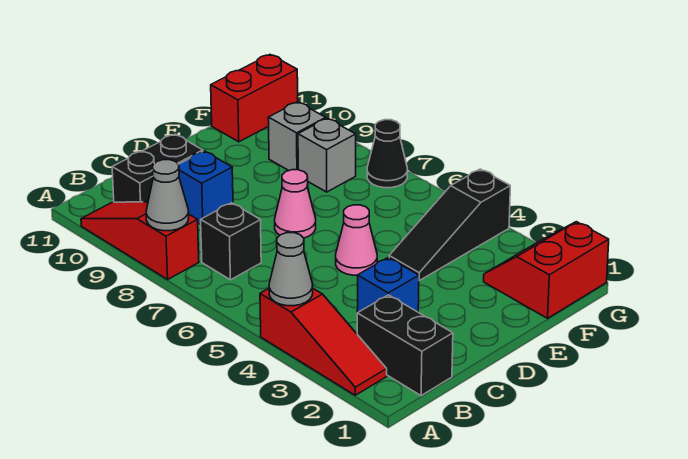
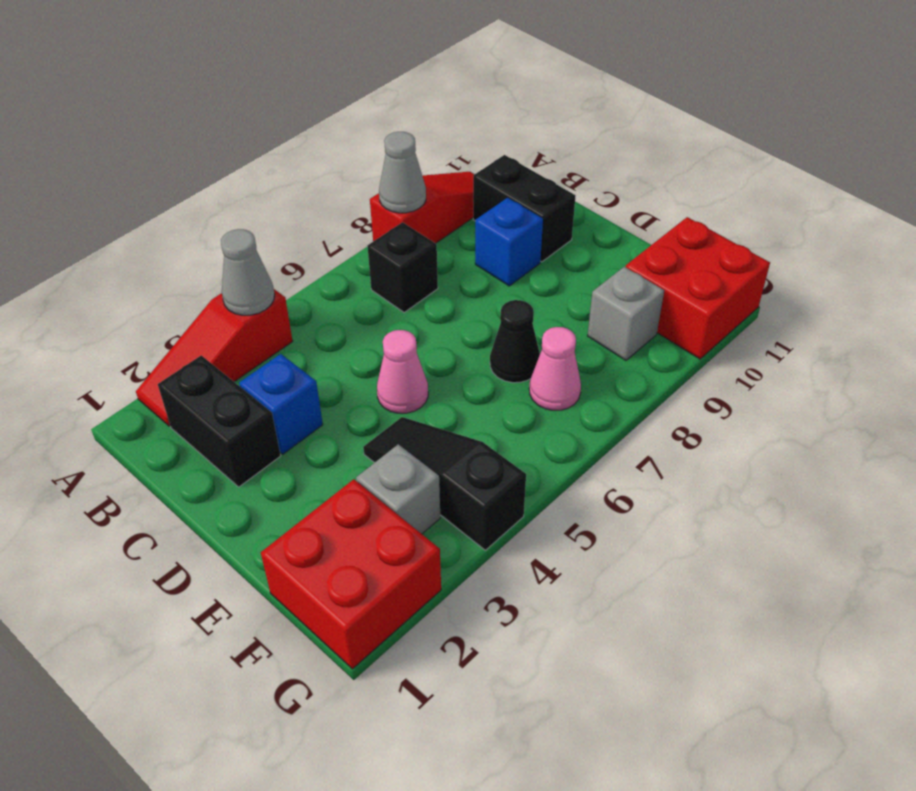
black 1x2 brick [357,295,453,396] -> black 1x2 brick turned to [158,355,281,487]
pink 1x1 cone [275,170,316,238] -> pink 1x1 cone moved to [529,327,581,410]
red 2x2 slope [484,222,609,318] -> red 2x2 brick [261,479,441,669]
grey 1x1 brick [298,118,356,192] -> grey 1x1 brick moved to [356,444,440,534]
red 1x2 brick [211,55,298,142] -> red 2x2 brick [626,217,770,359]
black 1x1 cone [367,120,407,188] -> black 1x1 cone moved to [490,300,540,383]

